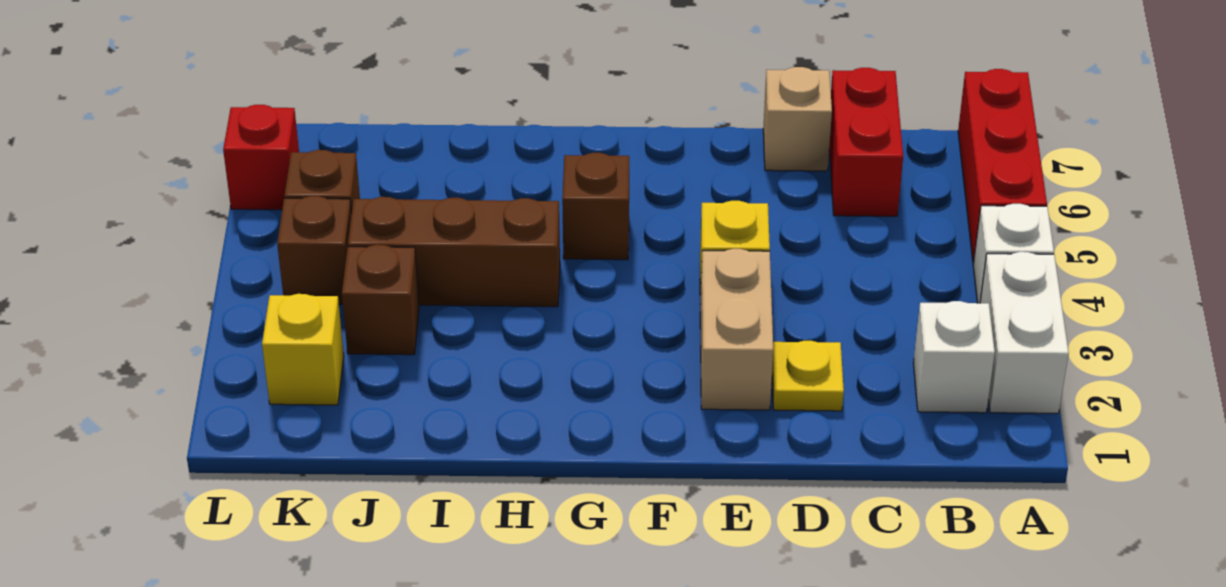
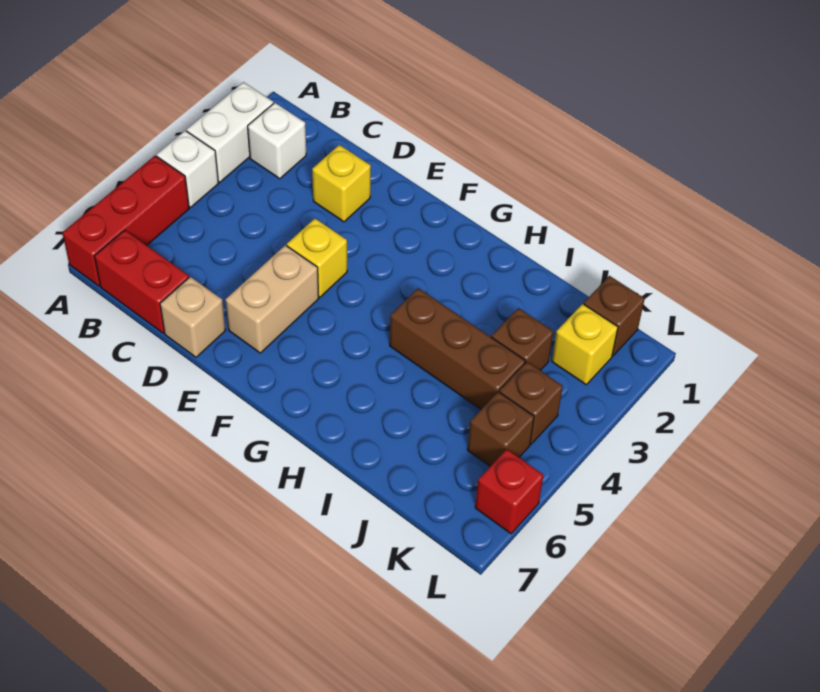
red 1x2 brick [829,68,903,216] -> red 1x2 brick turned to [94,230,189,333]
yellow 1x1 plate [772,341,844,411] -> yellow 1x1 brick [312,145,371,222]
tan 1x2 brick [700,249,773,410] -> tan 1x2 brick moved to [225,245,319,353]
brown 1x1 brick [562,153,629,260] -> brown 1x1 brick moved to [584,276,645,356]

